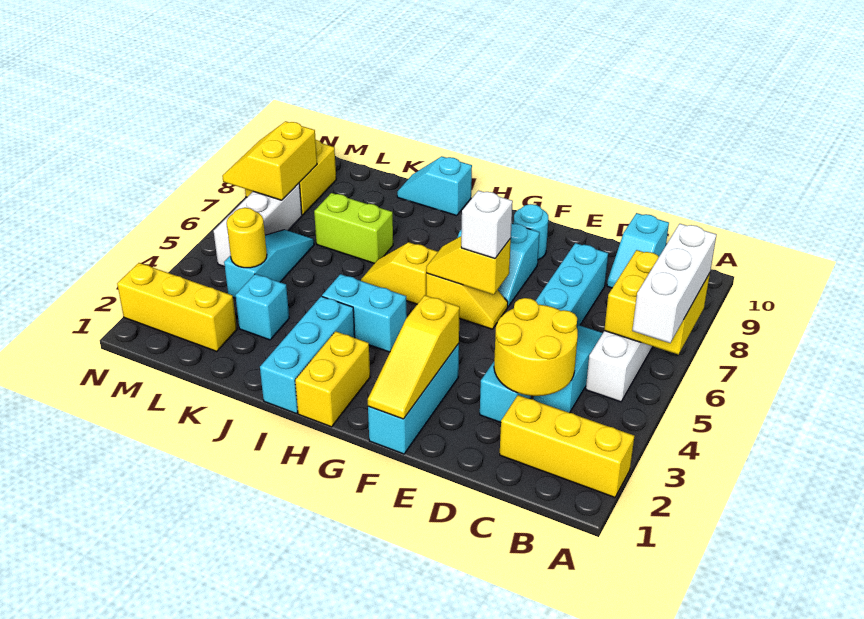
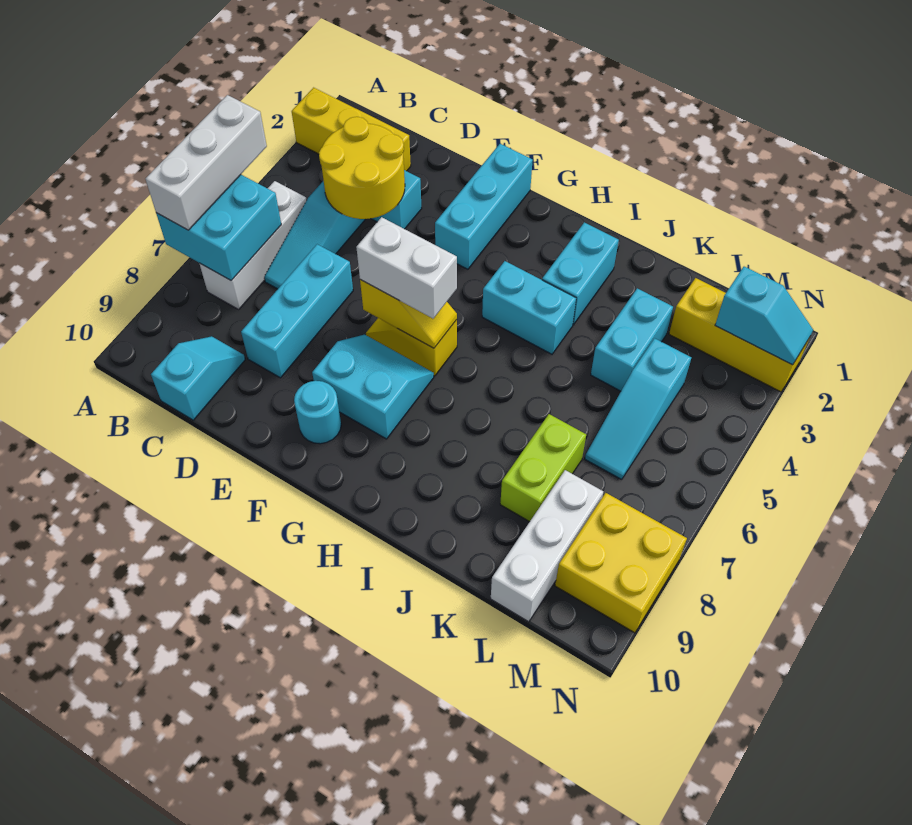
yellow 2x2 brick [604,250,710,355] -> cyan 2x2 brick [156,175,281,280]
yellow 1x3 slope [368,295,460,419] -> none
white 1x1 brick [461,191,513,259] -> white 1x2 brick [356,217,457,318]
yellow 1x2 brick [295,331,370,427] -> none
yellow 1x2 slope [361,242,438,304] -> none
cyan 1x3 brick [260,296,355,413] -> cyan 1x2 brick [542,222,619,325]
cyan 1x2 slope [397,157,472,216] -> cyan 1x2 slope moved to [715,267,813,365]
lime 1x2 brick [314,193,393,263] -> lime 1x2 brick turned to [500,414,586,522]
cyan 1x1 brick [235,274,289,340] -> cyan 1x2 brick [591,288,673,391]
yellow 1x1 round brick [227,208,267,268] -> none
white 1x3 brick [214,183,302,267] -> white 1x3 brick moved to [491,470,604,622]
yellow 2x2 slope [222,121,317,200] -> none

